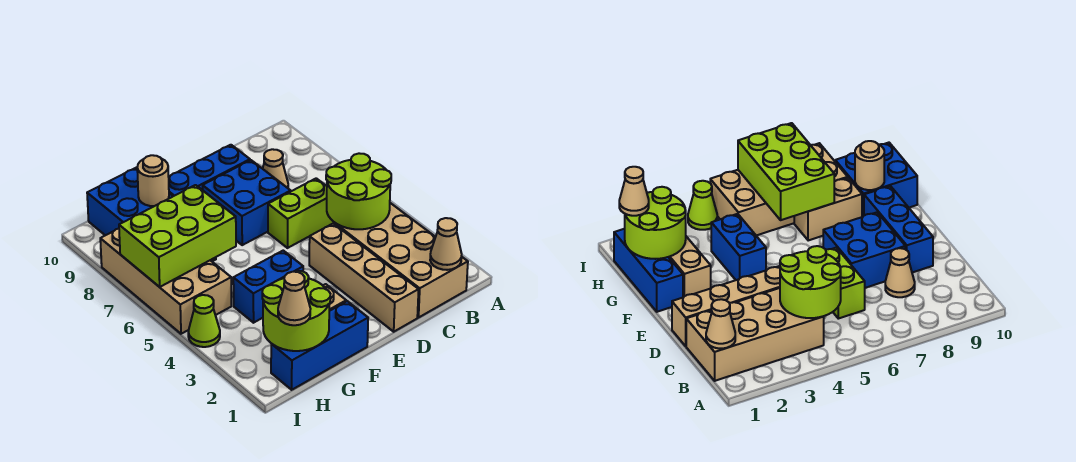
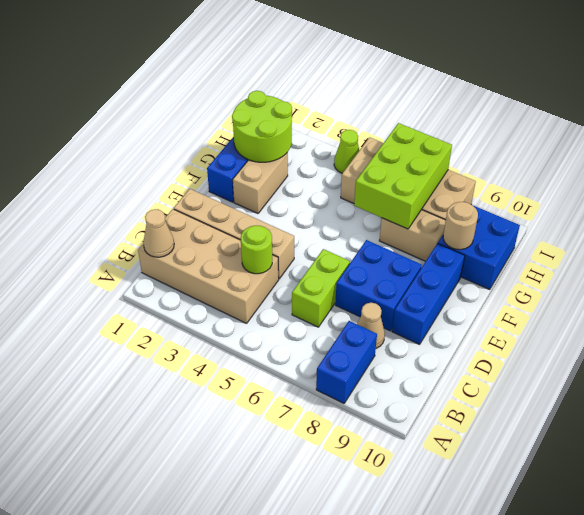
lime 2x2 round brick [326,153,391,229] -> lime 1x1 round brick [241,226,272,274]
blue 1x2 brick [233,251,303,323] -> blue 1x2 brick moved to [316,321,377,403]
tan 1x1 cone [278,271,310,325] -> none

